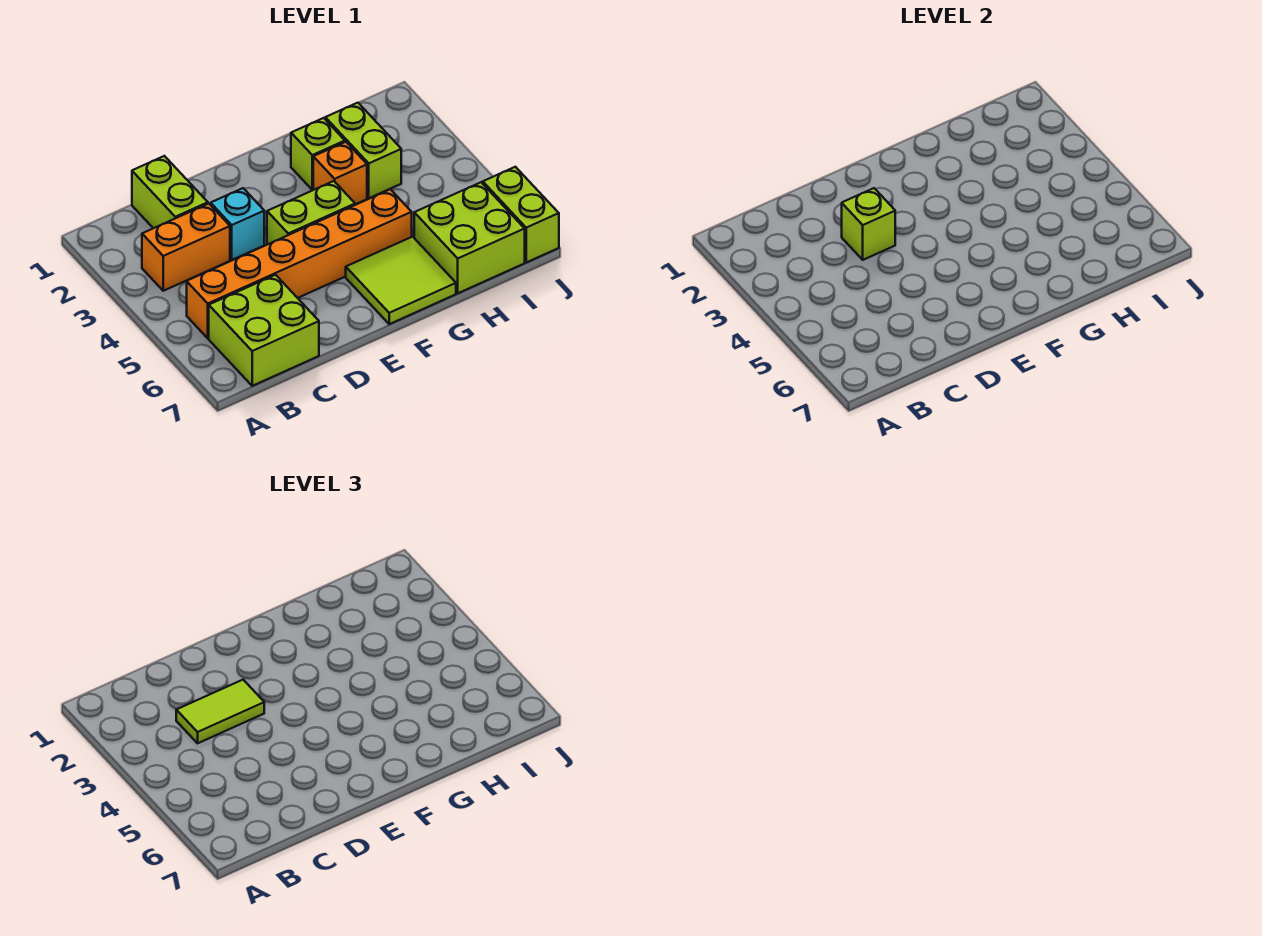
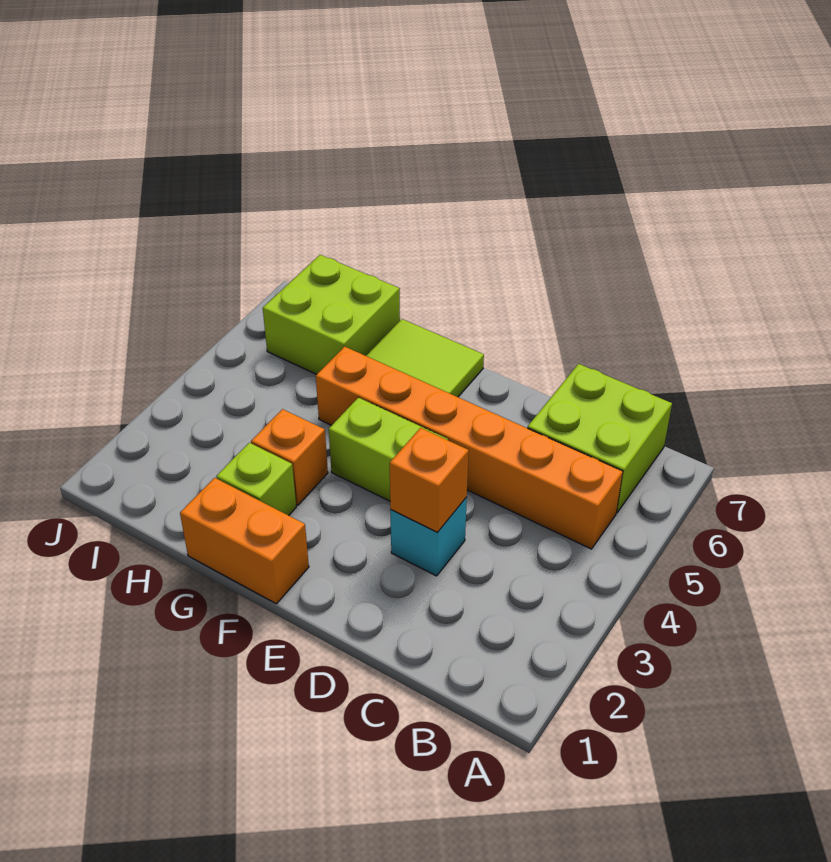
orange 1x2 brick [142,204,230,291] -> orange 1x2 brick moved to [180,478,309,604]
lime 1x2 brick [132,156,208,228] -> none
lime 1x2 tile [176,680,264,743] -> none
lime 1x1 brick [842,188,895,260] -> orange 1x1 brick [390,428,469,532]
lime 1x2 brick [325,103,401,198] -> none
lime 1x2 brick [483,167,559,262] -> none

